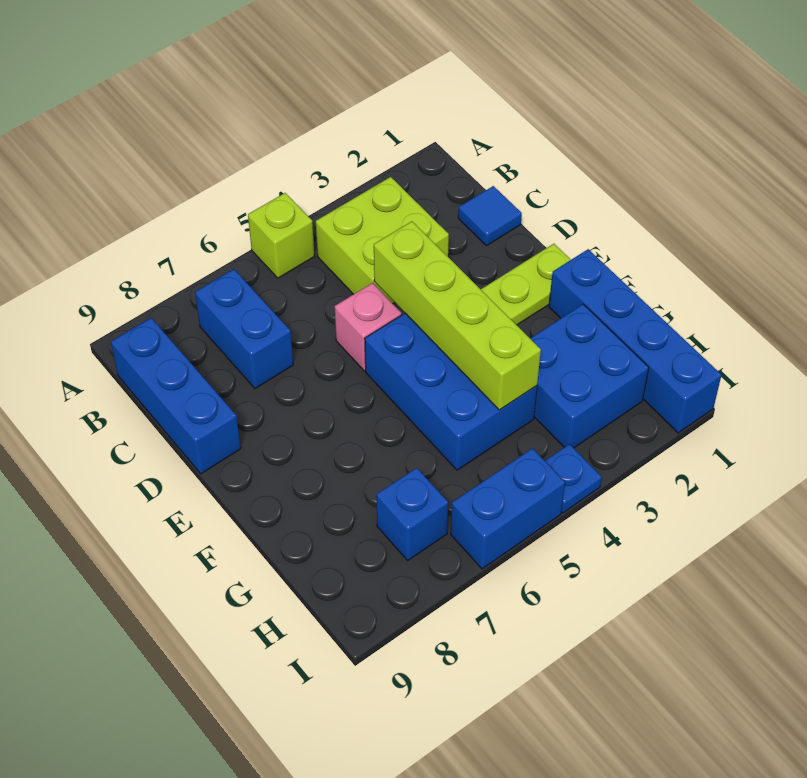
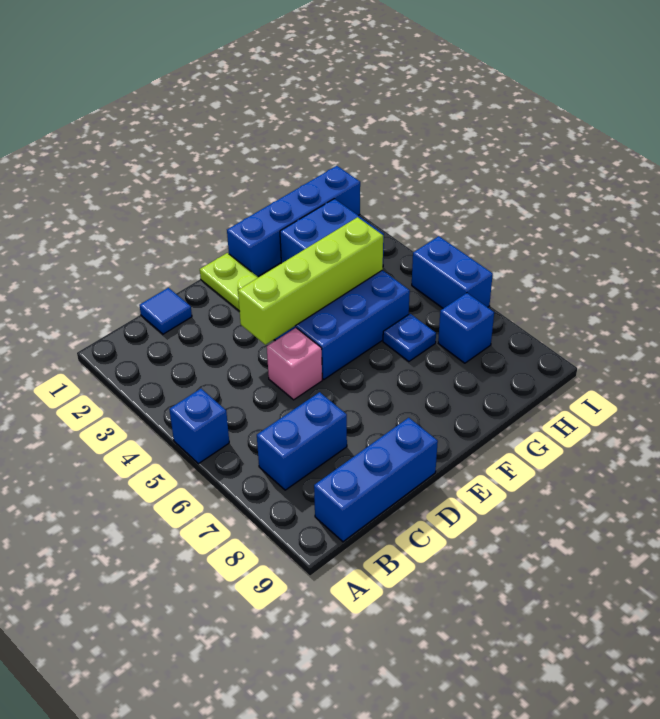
lime 1x1 brick [248,193,314,278] -> blue 1x1 brick [169,389,229,464]
lime 2x2 brick [316,177,449,304] -> none
blue 1x1 plate [545,444,602,513] -> blue 1x1 plate moved to [383,314,436,362]

